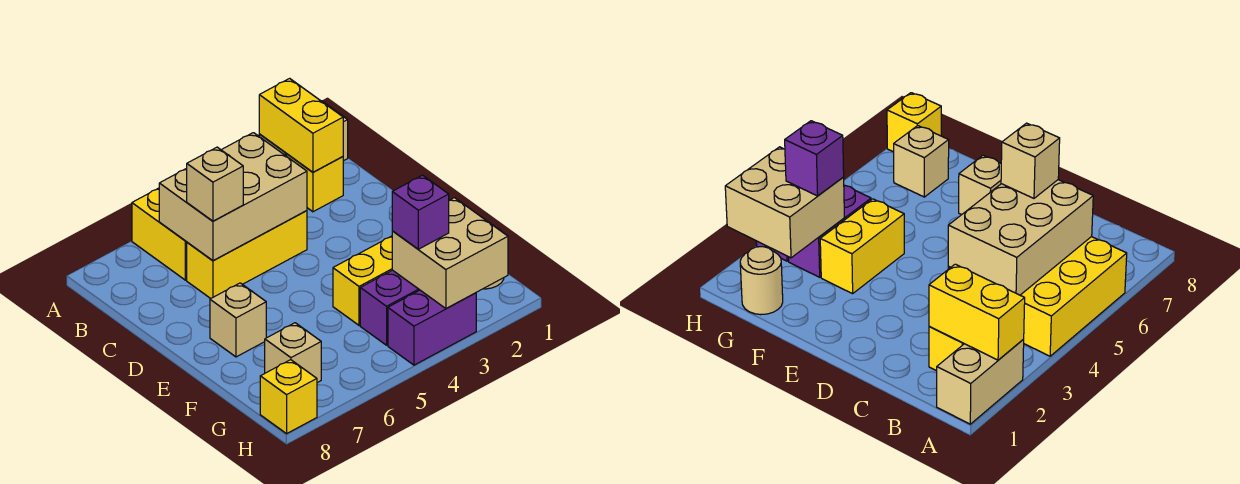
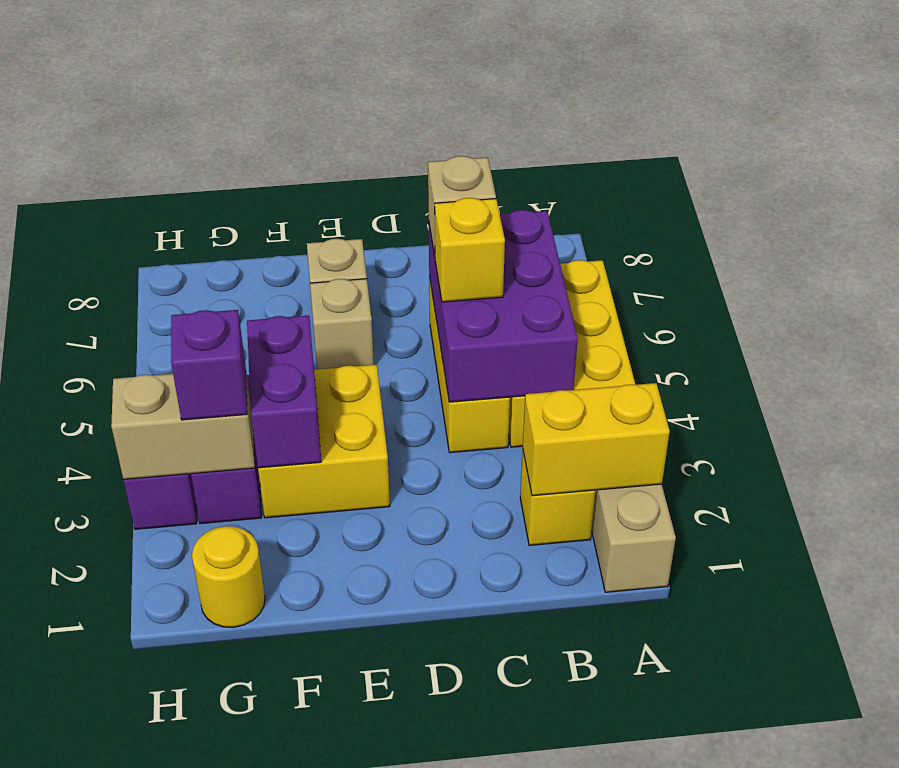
tan 2x3 brick [159,133,307,261] -> purple 2x3 brick [429,210,578,402]
yellow 1x2 brick [333,236,392,325] -> yellow 2x2 brick [258,364,390,518]
none -> purple 1x2 brick [247,316,321,468]
tan 1x1 round brick [740,247,783,315] -> yellow 1x1 round brick [192,526,265,627]
tan 2x2 brick [392,198,508,309] -> tan 1x2 brick [111,374,255,480]
tan 1x1 brick [265,323,321,383] -> tan 1x1 brick moved to [310,279,374,369]
yellow 1x1 brick [260,360,317,434] -> yellow 1x1 brick moved to [435,198,505,302]

